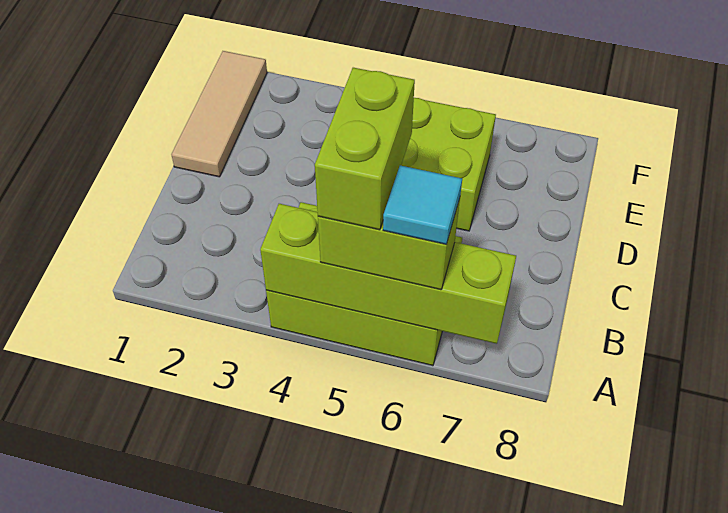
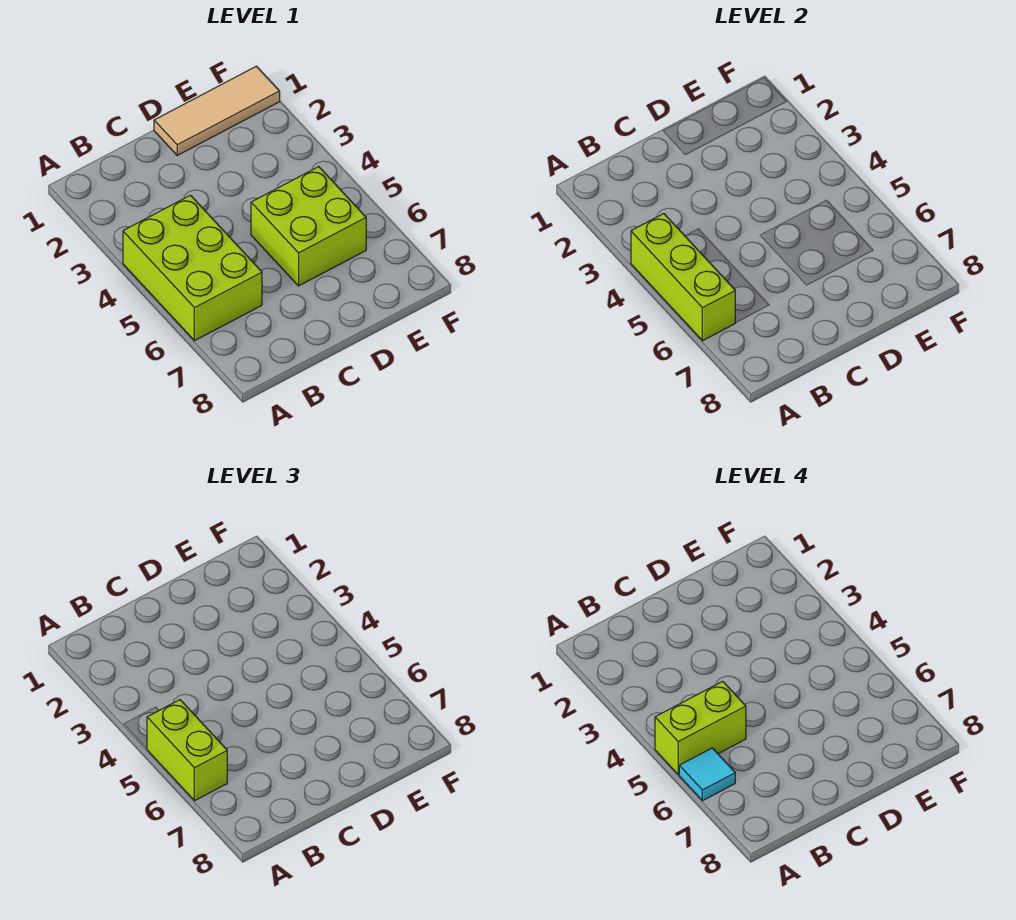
lime 1x4 brick [260,204,516,344] -> lime 1x3 brick [631,214,735,341]

